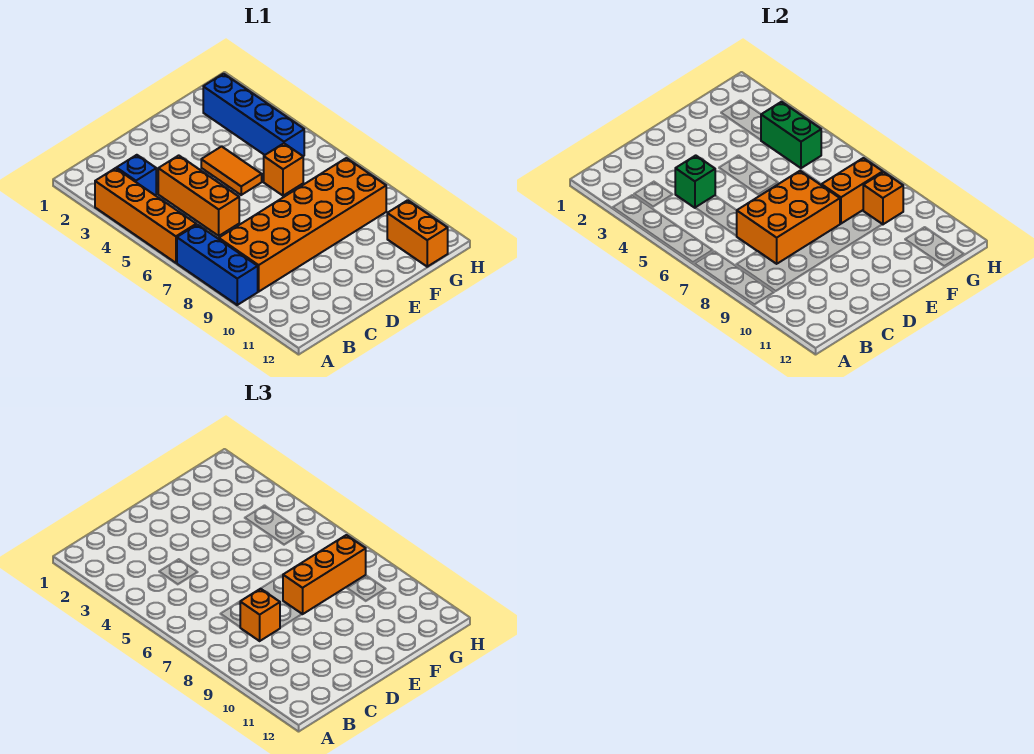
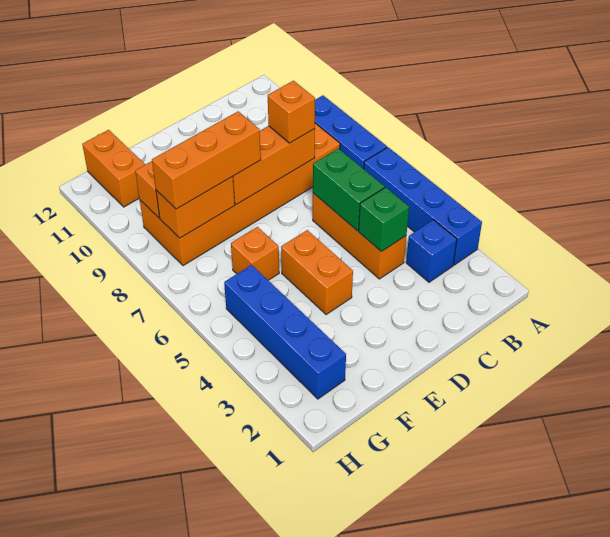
orange 1x4 brick [95,168,196,263] -> blue 1x4 brick [364,147,482,265]
orange 2x3 brick [737,171,840,264] -> orange 1x3 brick [233,126,315,205]
orange 1x2 tile [201,146,262,195] -> orange 1x2 brick [281,230,353,315]
green 1x2 brick [761,102,821,168] -> green 1x2 brick moved to [313,149,385,231]

